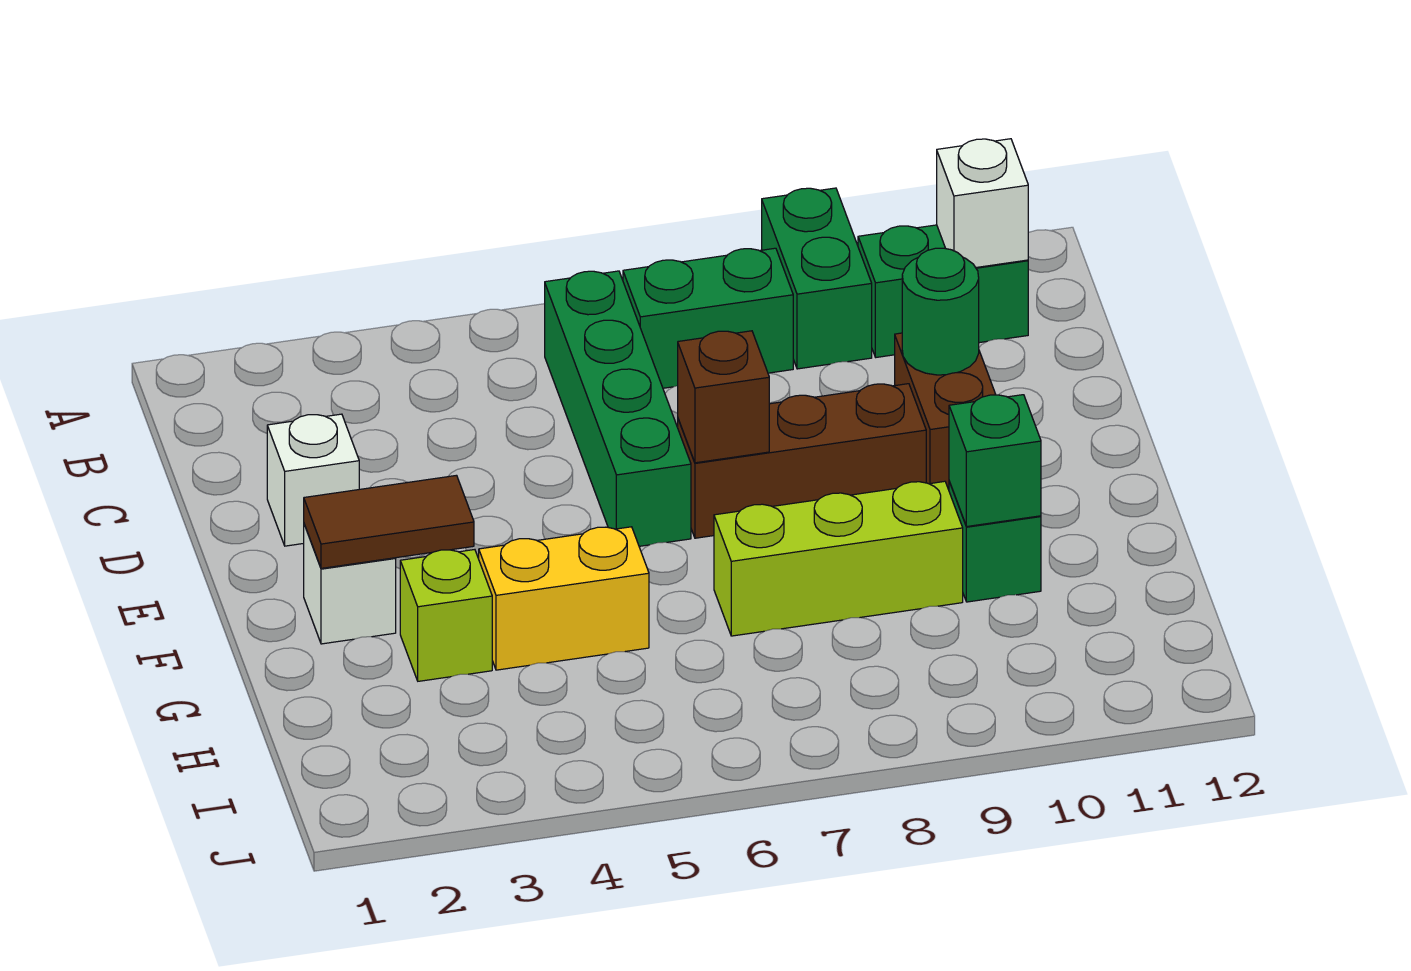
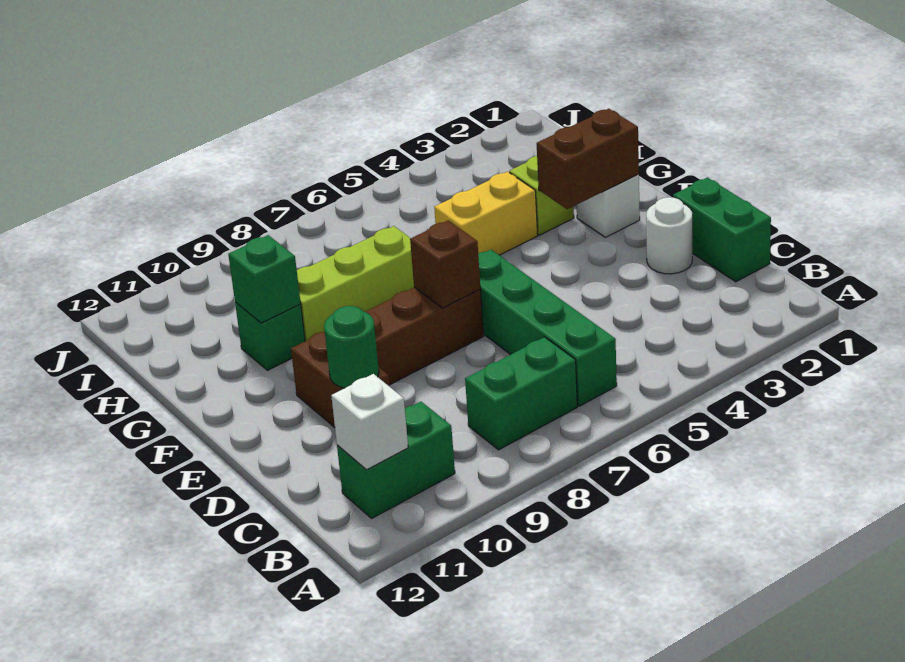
green 1x2 brick [762,188,872,369] -> green 1x2 brick moved to [673,178,771,282]
white 1x1 brick [267,414,359,546] -> white 1x1 round brick [646,197,692,274]
brown 1x2 tile [304,475,474,568] -> brown 1x2 brick [537,109,639,209]

